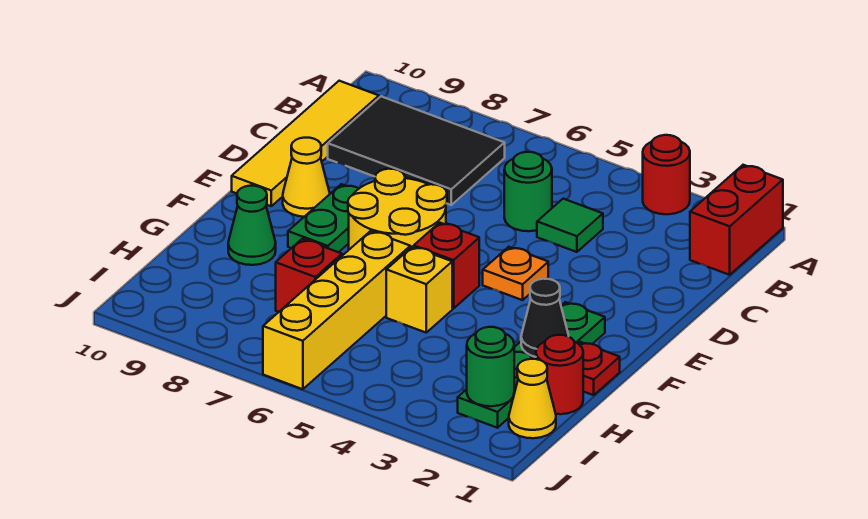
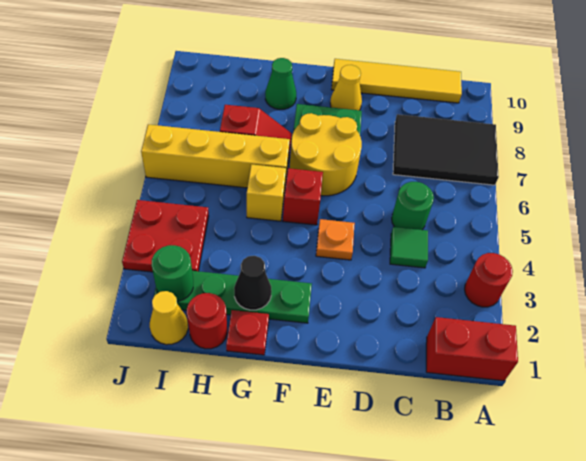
black 2x3 tile [328,96,505,205] -> black 2x3 tile turned to [393,114,499,185]
none -> red 2x2 plate [122,200,209,272]

